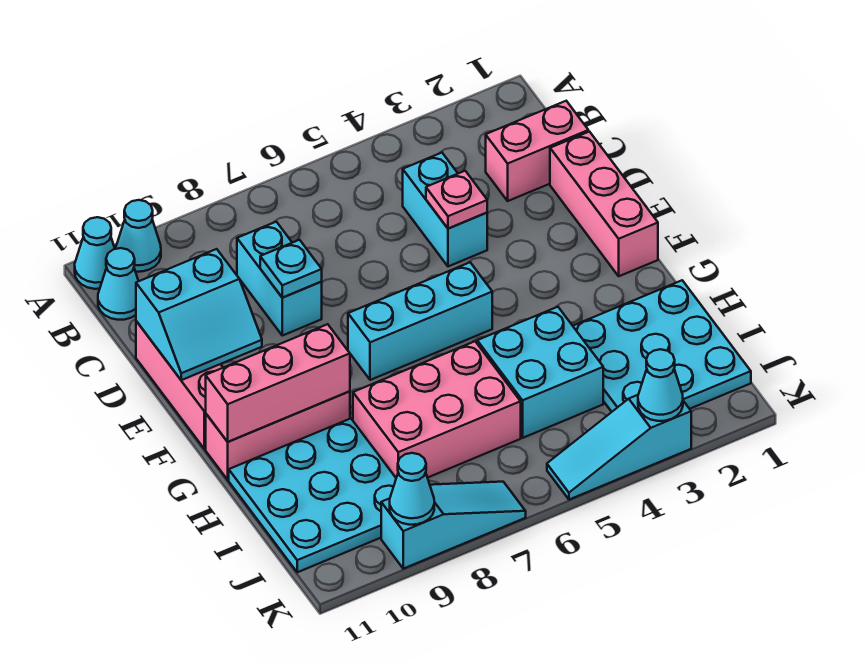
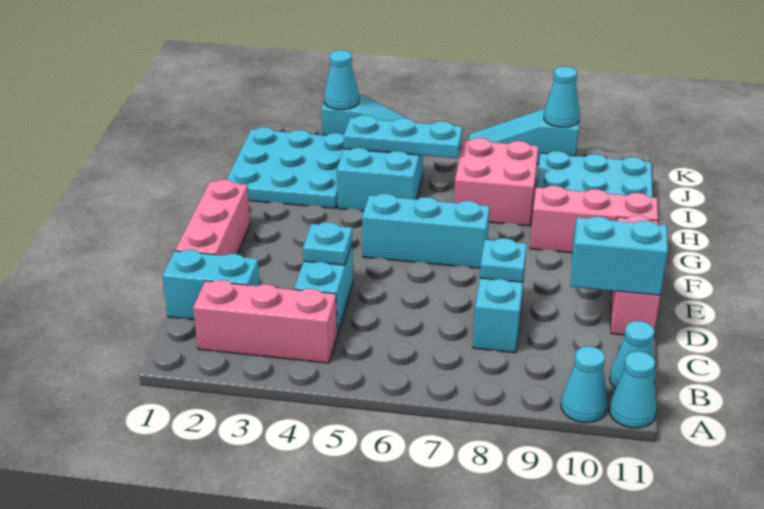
pink 1x2 brick [486,101,588,201] -> cyan 1x2 brick [162,250,260,320]
pink 1x1 plate [426,171,487,229] -> cyan 1x1 plate [303,222,352,265]
pink 1x3 brick [206,324,350,442] -> pink 1x3 brick moved to [193,280,337,363]
pink 2x3 brick [353,341,521,478] -> pink 2x2 brick [454,138,538,226]
none -> cyan 1x3 plate [344,115,462,158]

